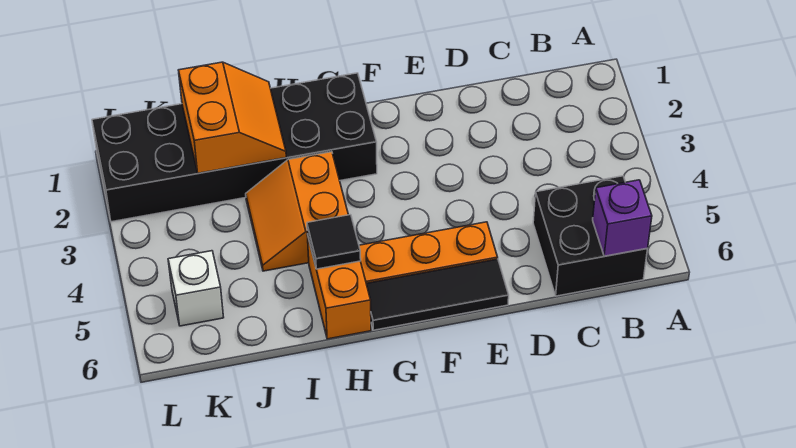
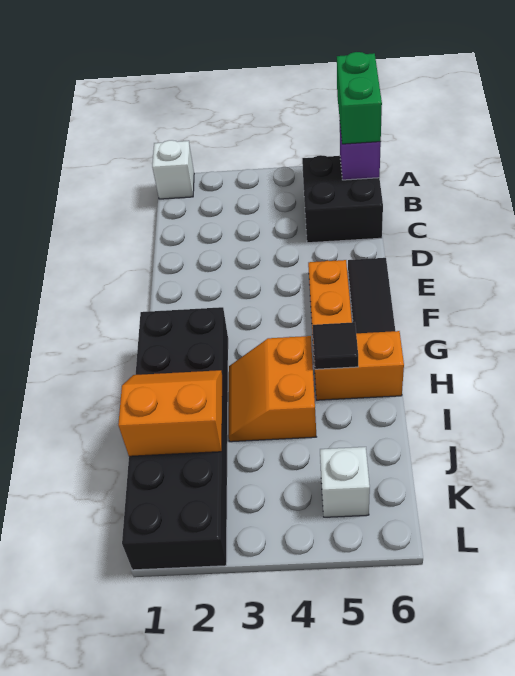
none -> white 1x1 brick [152,140,194,199]
none -> green 1x2 brick [337,52,382,144]
orange 2x2 slope [246,152,348,271] -> orange 2x2 slope turned to [229,336,316,442]

